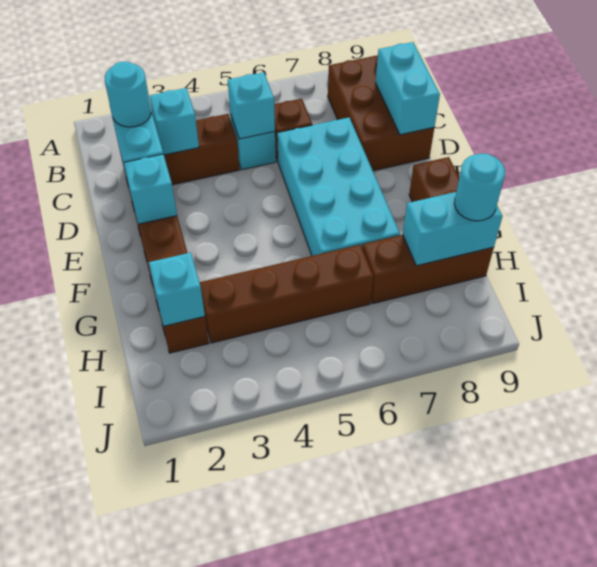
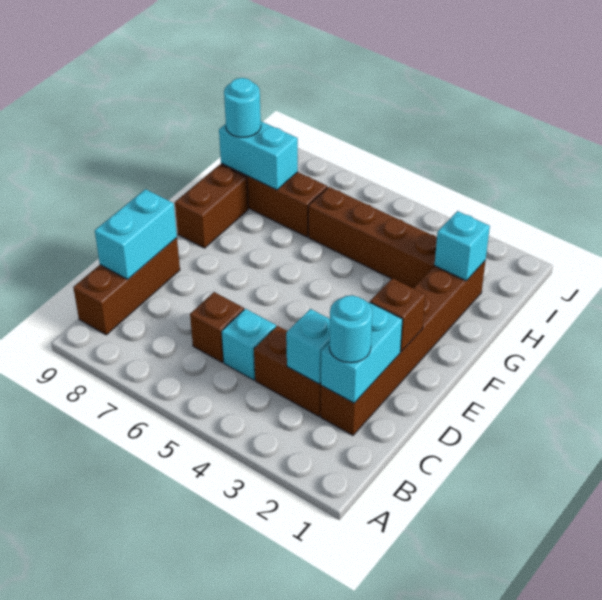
brown 2x3 brick [328,55,434,171] -> brown 1x3 brick [73,238,180,335]
cyan 1x1 brick [228,72,275,139] -> none
cyan 2x4 brick [277,118,400,256] -> none
cyan 1x1 brick [124,154,177,224] -> brown 1x1 brick [370,278,425,352]

